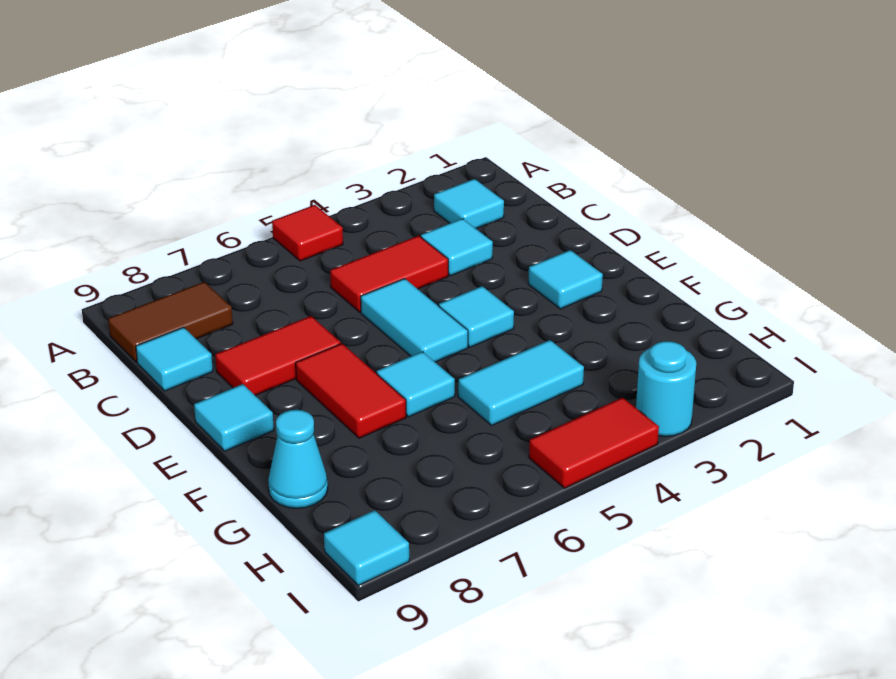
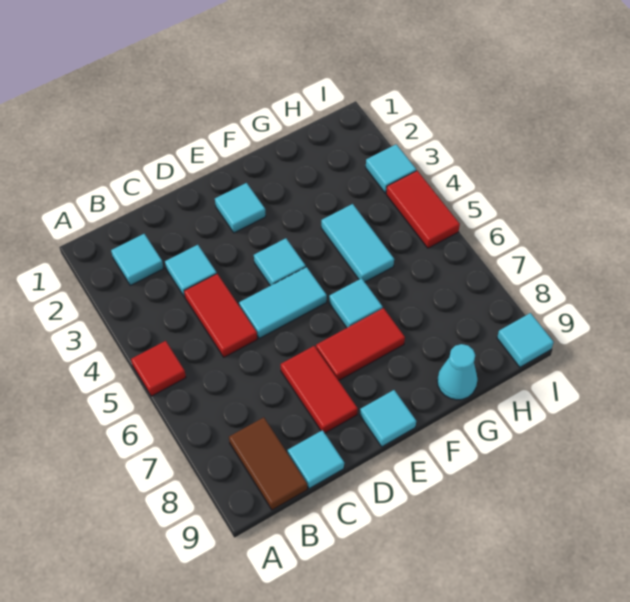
cyan 1x1 round brick [636,341,696,436] -> cyan 1x1 tile [366,144,416,193]

